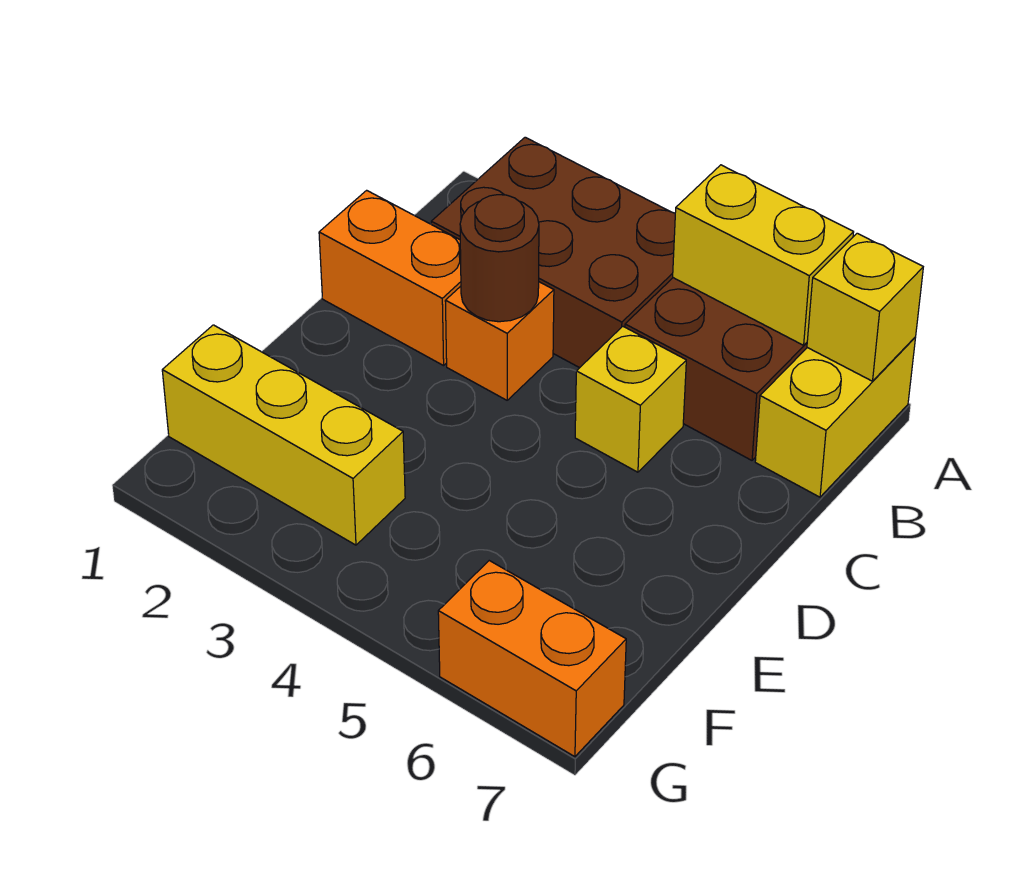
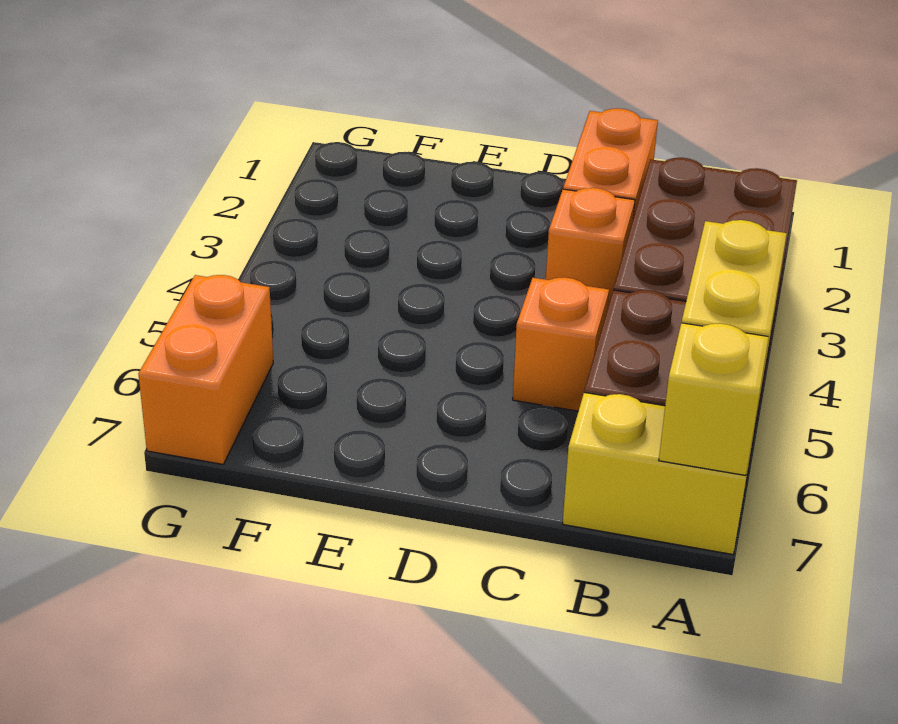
brown 1x1 round brick [460,195,539,322] -> none
yellow 1x1 brick [575,326,686,472] -> orange 1x1 brick [513,277,609,411]
yellow 1x3 brick [162,325,405,545] -> none

